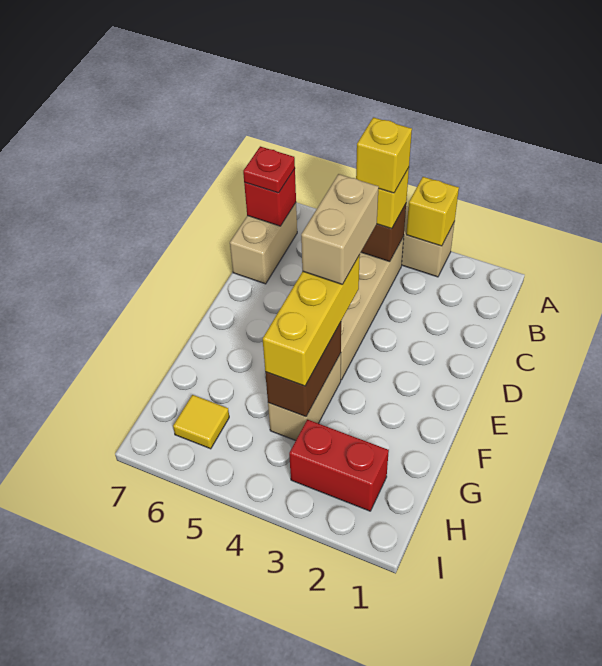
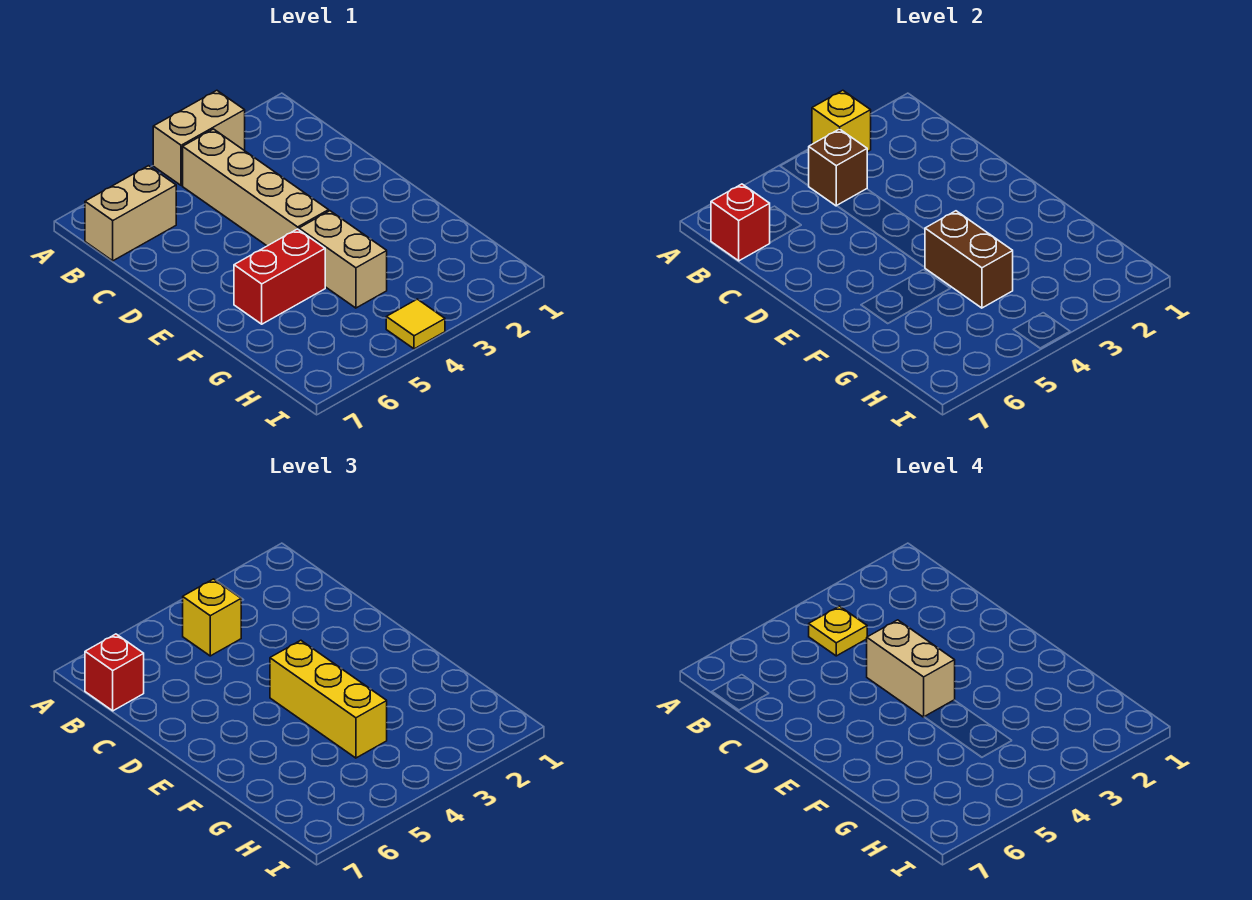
yellow 1x1 brick [356,117,412,193] -> yellow 1x1 plate [809,606,867,656]
tan 1x2 brick [230,203,297,284] -> tan 1x2 brick turned to [85,166,176,261]
red 1x1 plate [243,146,295,193] -> red 1x1 brick [85,634,144,711]
red 1x2 brick [289,420,389,511] -> red 1x2 brick moved to [234,229,325,324]
yellow 1x1 tile [173,395,229,449] -> yellow 1x1 tile moved to [386,299,445,349]

